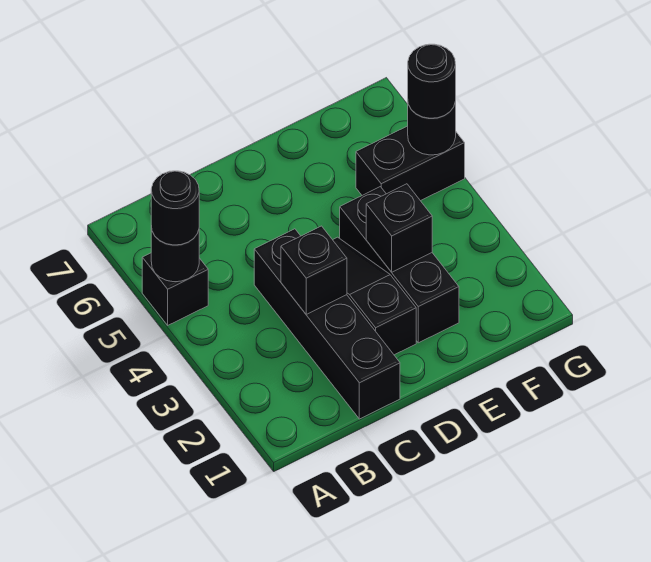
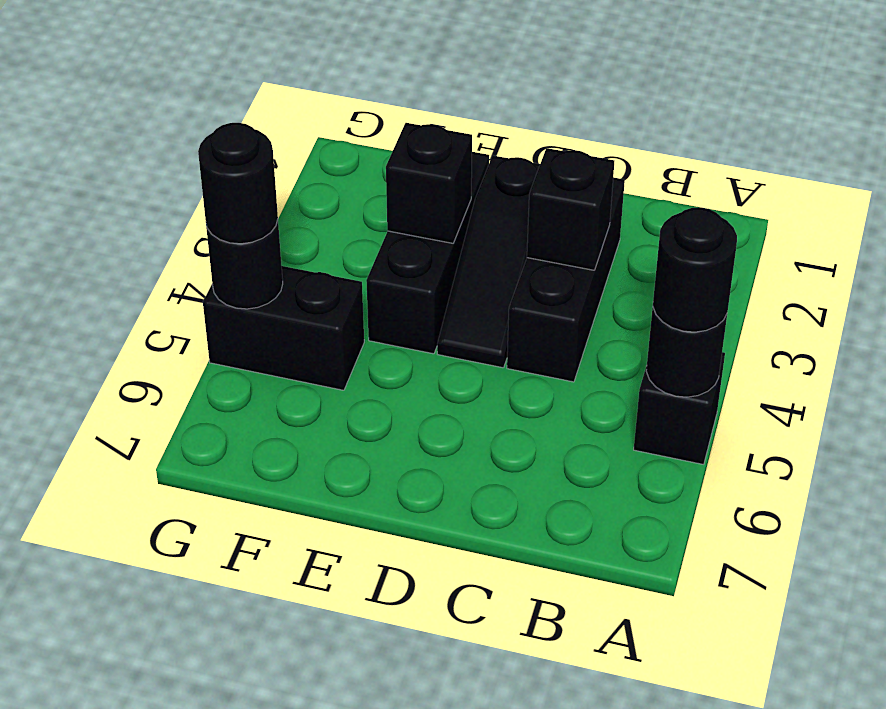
black 1x4 brick [254,229,400,419] -> black 1x3 brick [507,177,625,382]

